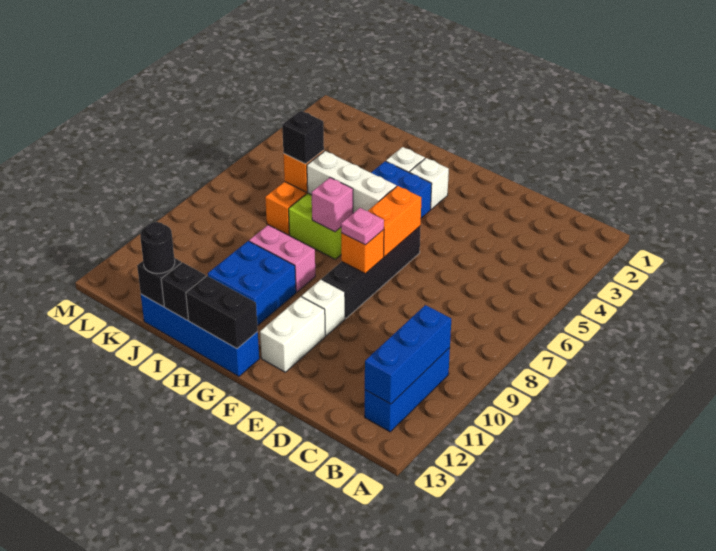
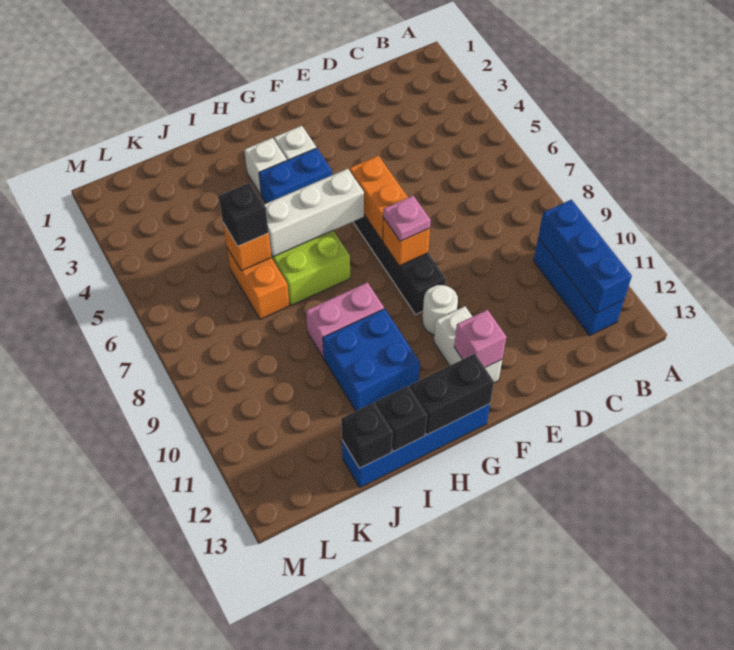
white 1x1 brick [302,280,345,336] -> white 1x1 round brick [422,285,458,335]
pink 1x1 brick [312,178,353,232] -> pink 1x1 brick moved to [454,310,506,368]
black 1x1 round brick [140,222,175,274] -> none

